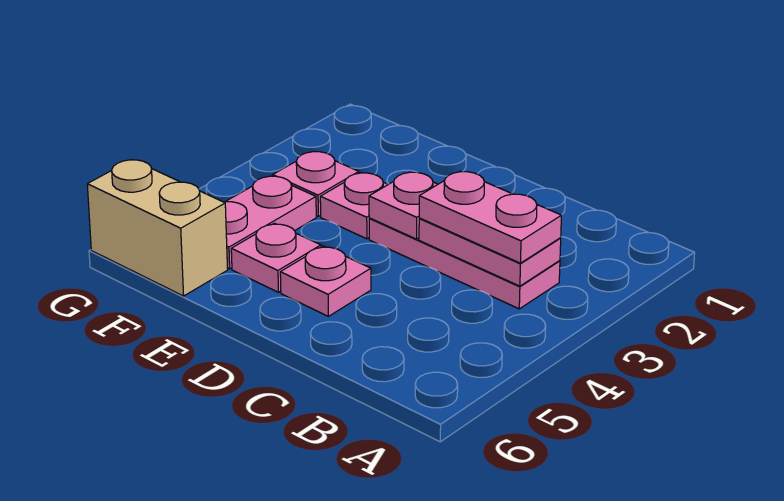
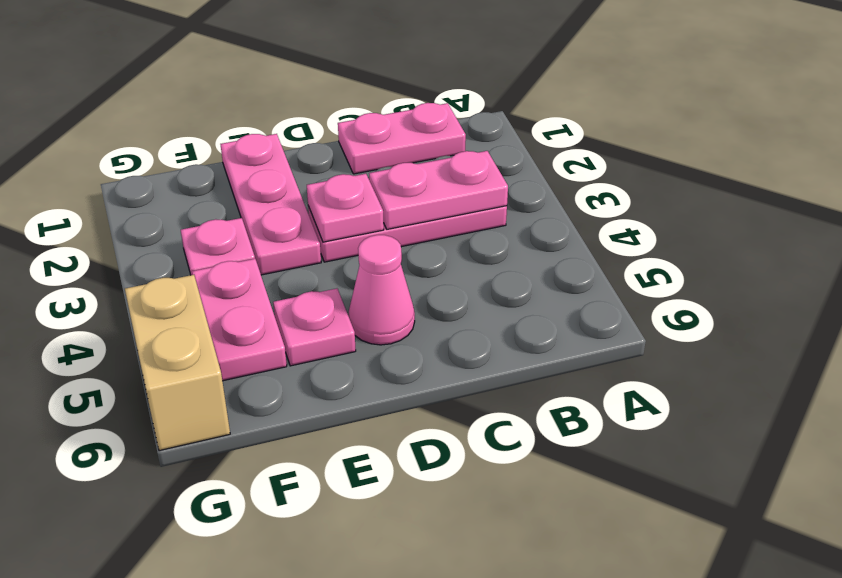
pink 1x2 plate [419,171,561,263] -> pink 1x2 plate moved to [338,103,466,174]
pink 1x1 plate [280,246,371,316] -> pink 1x1 cone [349,235,415,345]
pink 1x1 plate [320,173,388,239] -> pink 1x3 plate [220,134,321,275]
tan 1x2 brick [87,160,228,296] -> tan 1x2 brick turned to [125,275,230,451]

